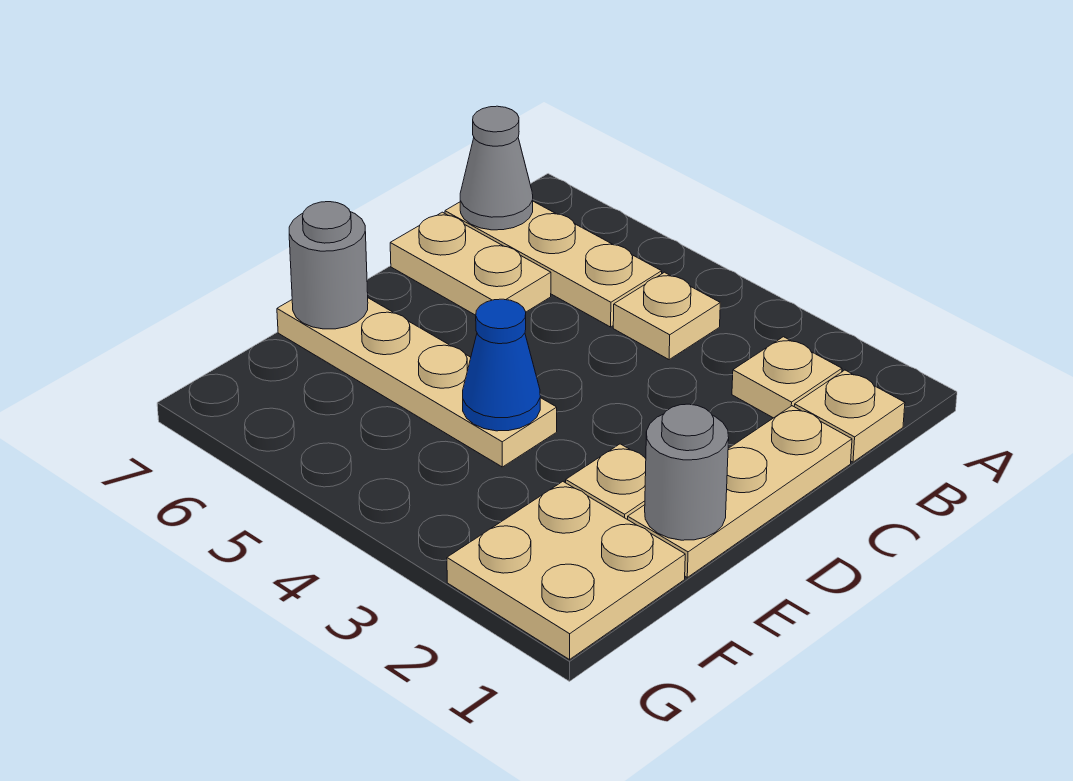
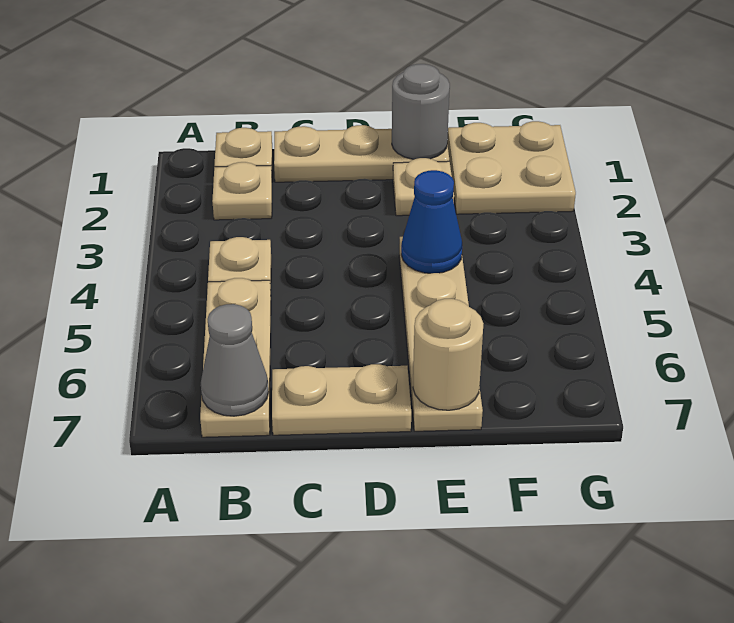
tan 1x2 plate [390,212,551,315] -> tan 1x2 plate turned to [272,364,411,435]
grey 1x1 round brick [289,202,368,329] -> tan 1x1 round brick [413,299,484,410]

